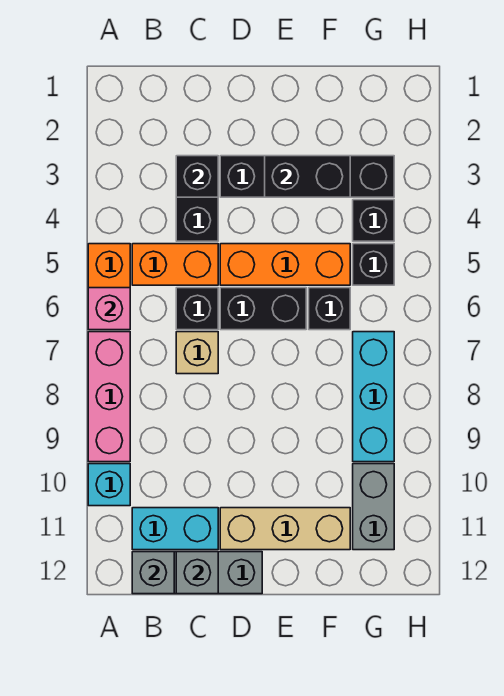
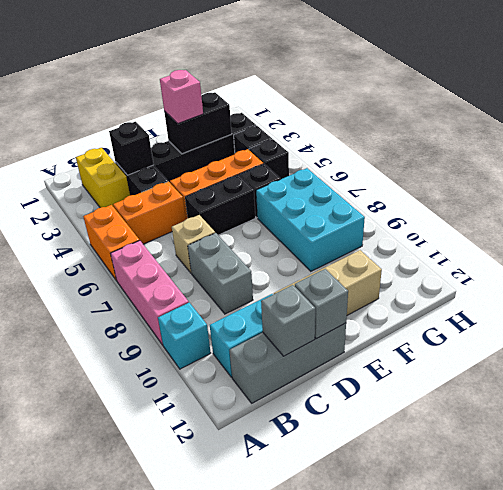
pink 1x1 brick [88,288,130,330] -> pink 1x1 brick moved to [160,70,203,124]
none -> yellow 1x2 brick [76,148,130,208]
grey 1x1 brick [132,552,174,594] -> grey 1x1 brick moved to [295,269,348,339]
black 1x1 brick [176,288,218,330] -> none
cyan 1x3 brick [353,332,394,462] -> cyan 2x3 brick [256,168,365,271]
grey 1x2 brick [353,464,394,550] -> grey 1x2 brick moved to [188,233,253,314]

